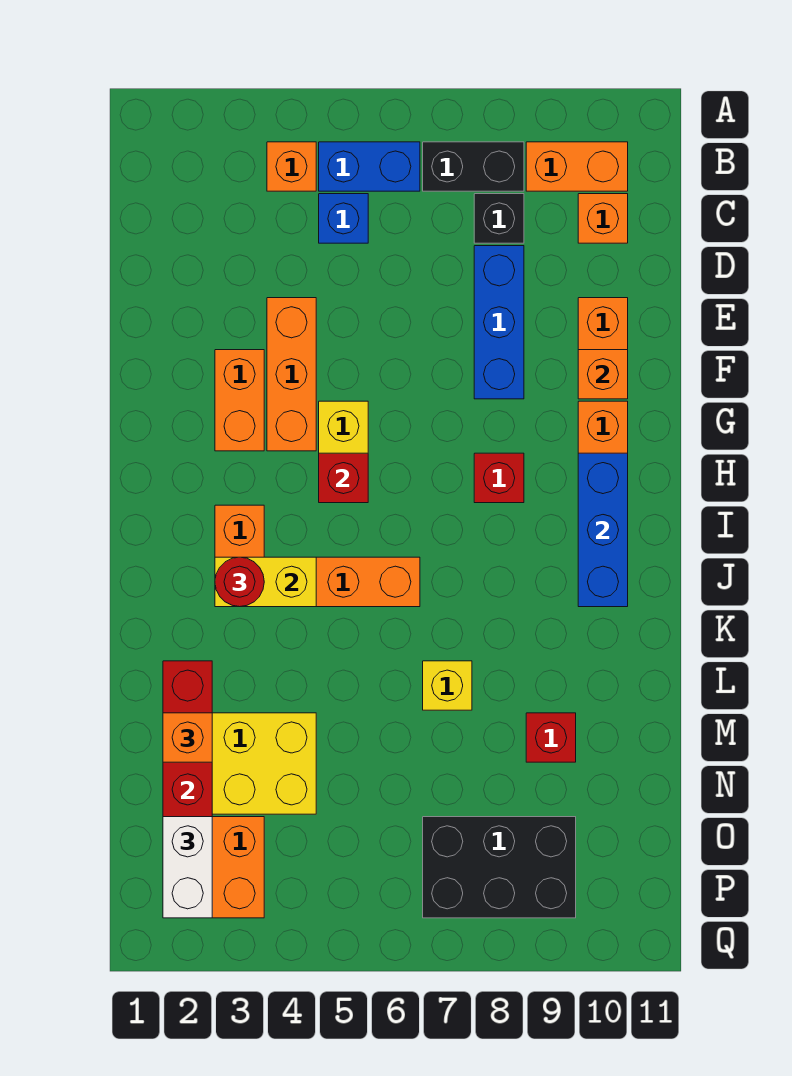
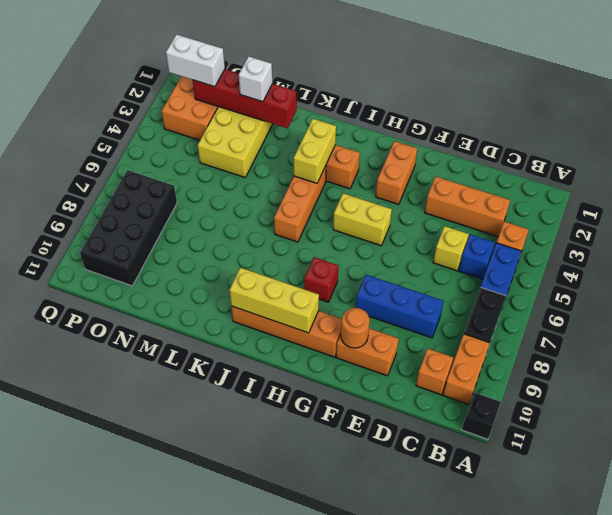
black 1x1 brick [474,194,524,243] -> black 1x1 brick moved to [462,392,501,439]
orange 1x3 brick [267,298,316,451] -> orange 1x3 brick moved to [425,176,510,237]
orange 1x2 brick [215,350,264,451] -> orange 1x2 brick turned to [376,141,417,205]
orange 1x1 brick [578,350,628,399] -> orange 1x1 round brick [341,308,370,348]
red 1x1 brick [319,453,368,503] -> none
blue 1x3 brick [578,453,628,607] -> yellow 1x3 brick [229,268,319,333]
red 1x1 round brick [215,557,264,607] -> none
yellow 1x1 brick [423,661,472,710] -> yellow 1x1 brick moved to [433,226,469,271]
orange 1x1 brick [163,713,212,762] -> white 1x1 brick [239,56,272,102]
red 1x1 brick [526,713,576,762] -> none
black 2x3 brick [423,817,576,918] -> black 2x4 brick [80,170,177,286]

